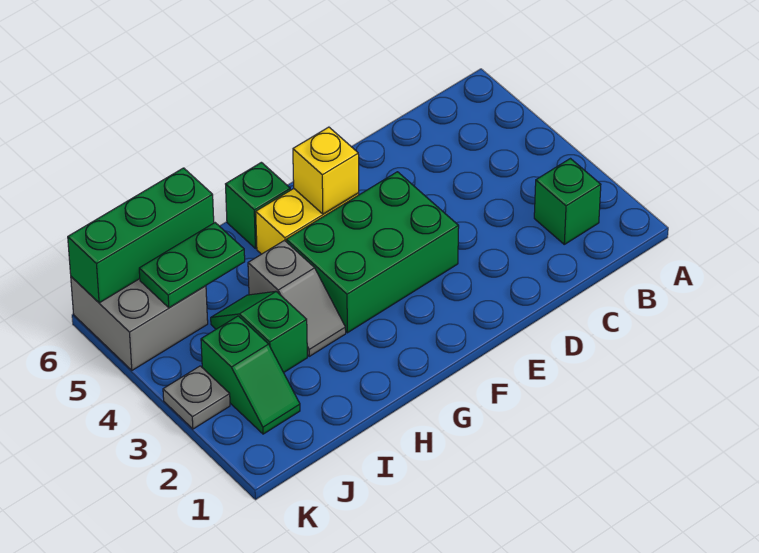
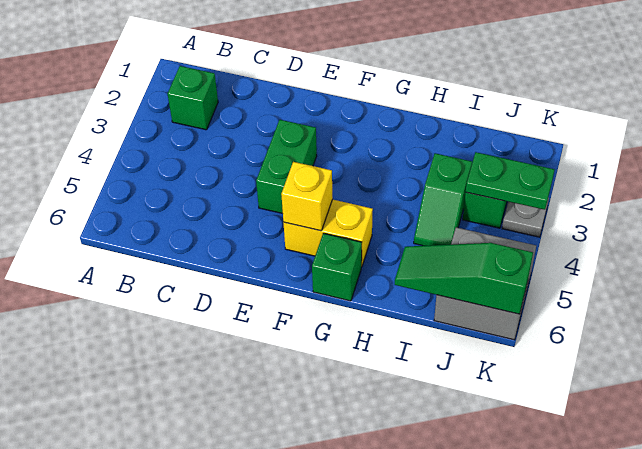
green 2x3 brick [286,172,459,333] -> green 1x2 brick [256,120,317,214]
grey 1x2 slope [248,241,346,356] -> none
green 1x2 plate [139,223,245,308] -> green 1x2 plate moved to [466,152,555,210]
green 1x3 brick [68,168,214,303] -> green 1x3 slope [395,243,533,314]

